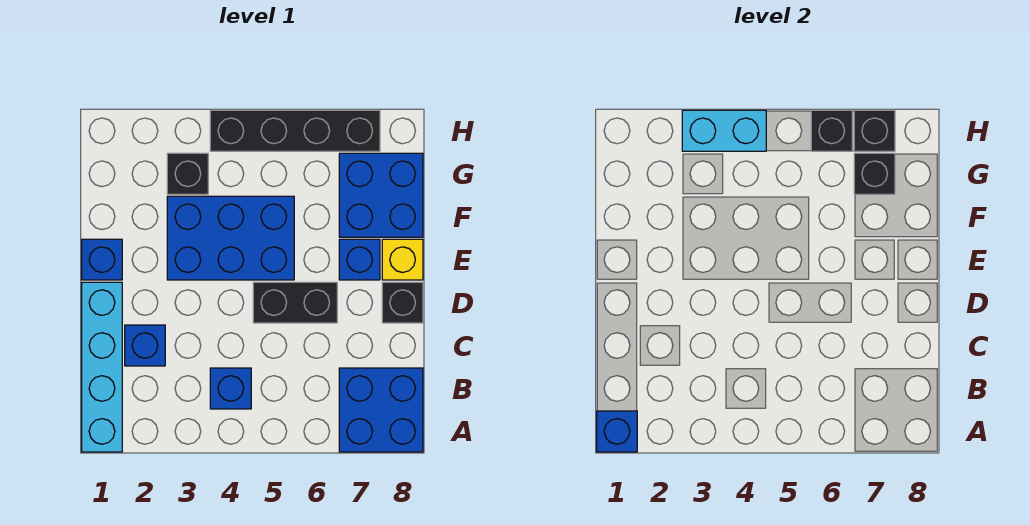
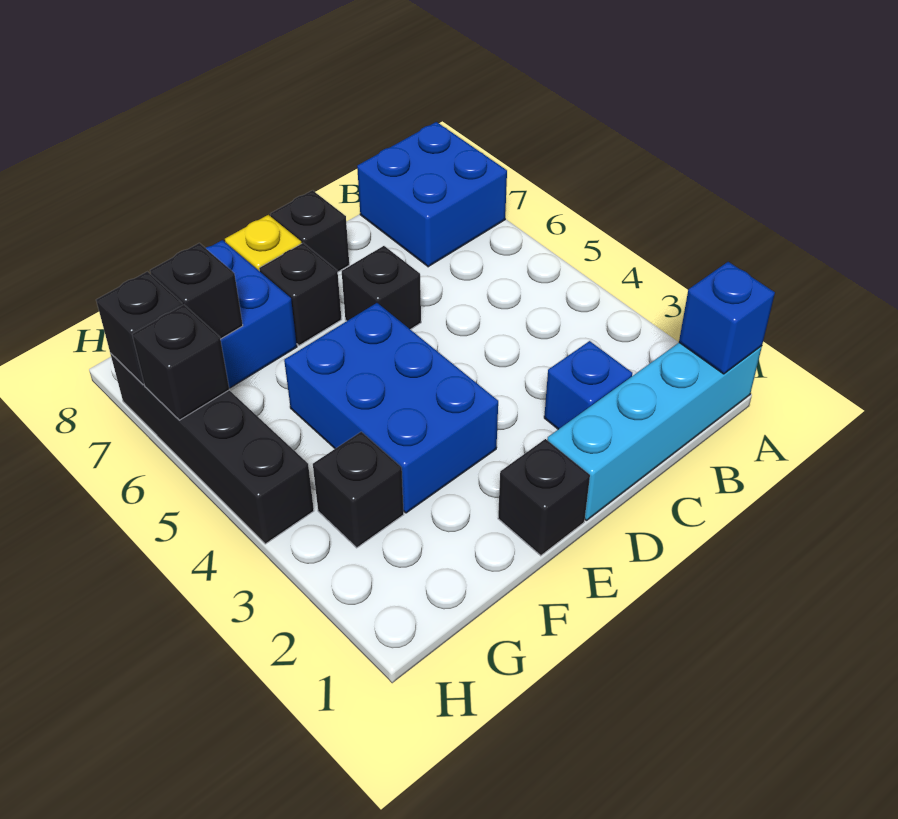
blue 1x1 brick [210,368,251,409] -> none
black 1x2 brick [253,282,337,323] -> black 1x1 brick [342,246,421,330]
blue 1x1 brick [82,239,122,280] -> black 1x1 brick [498,439,590,556]
blue 1x1 brick [339,239,380,280] -> black 1x1 brick [259,243,342,346]
cyan 1x2 brick [682,110,766,151] -> none

